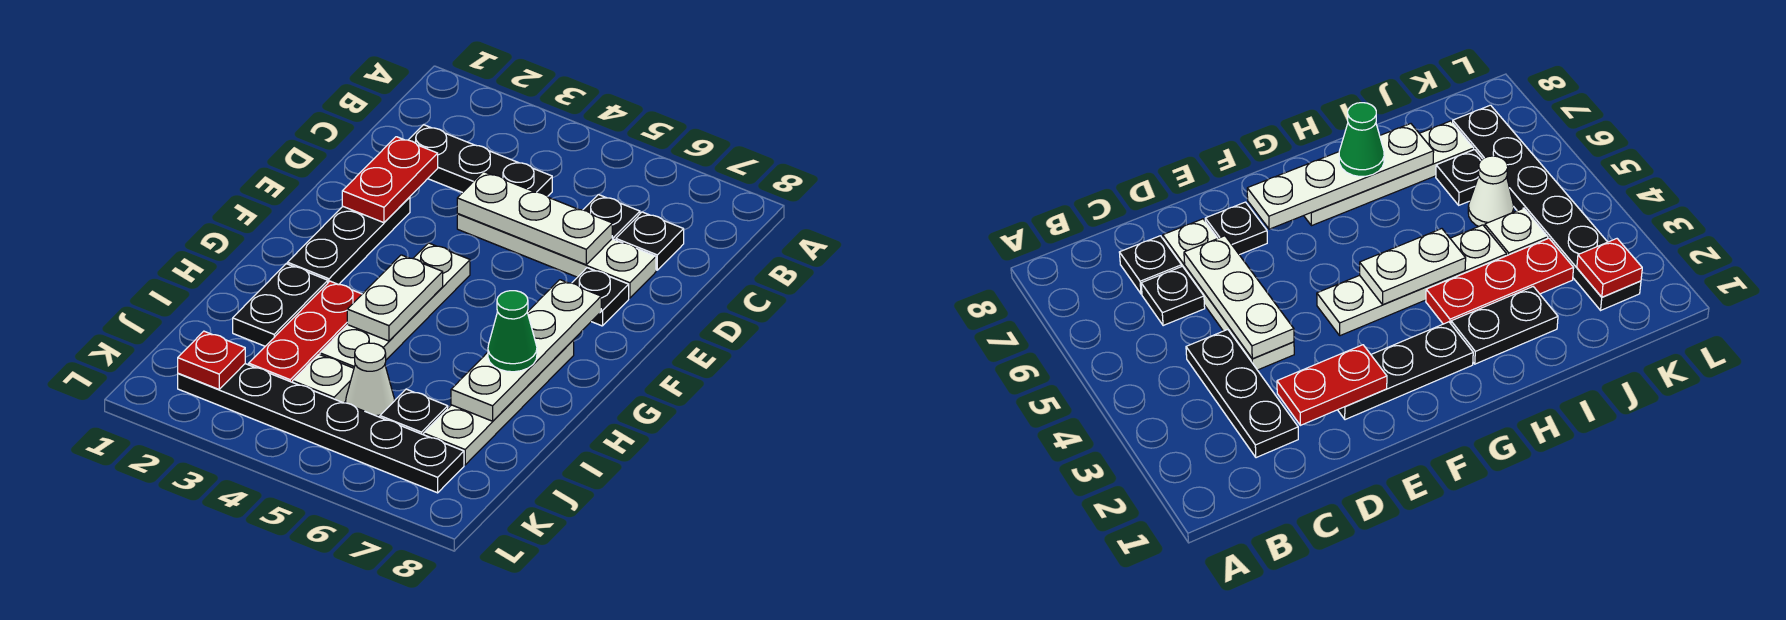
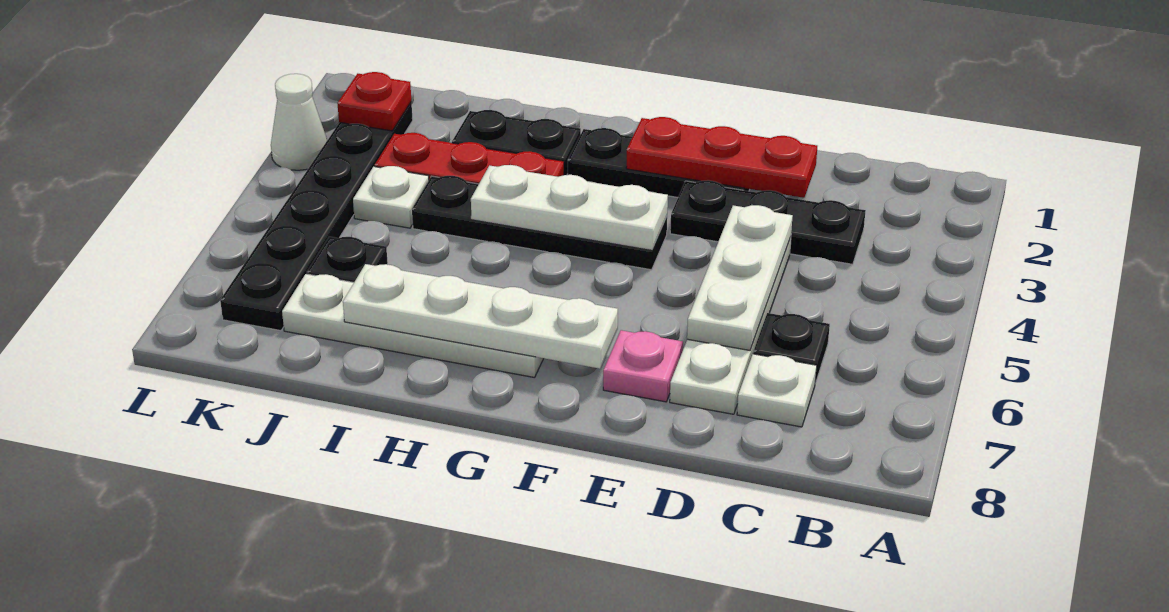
black 1x3 plate [409,125,552,196] -> black 1x3 plate turned to [670,180,866,264]
black 1x1 plate [616,212,684,270] -> white 1x1 plate [737,354,817,427]
red 1x2 plate [342,137,438,223] -> red 1x3 plate [626,117,817,198]
black 1x1 plate [572,268,629,326] -> pink 1x1 plate [603,330,683,402]
white 1x4 plate [320,243,470,368] -> black 1x4 plate [412,176,667,270]
white 1x2 plate [347,255,443,341] -> white 1x3 plate [471,165,668,249]
green 1x1 cone [488,291,537,372] -> none
white 1x1 cone [346,343,395,417] -> white 1x1 cone moved to [271,74,327,170]

